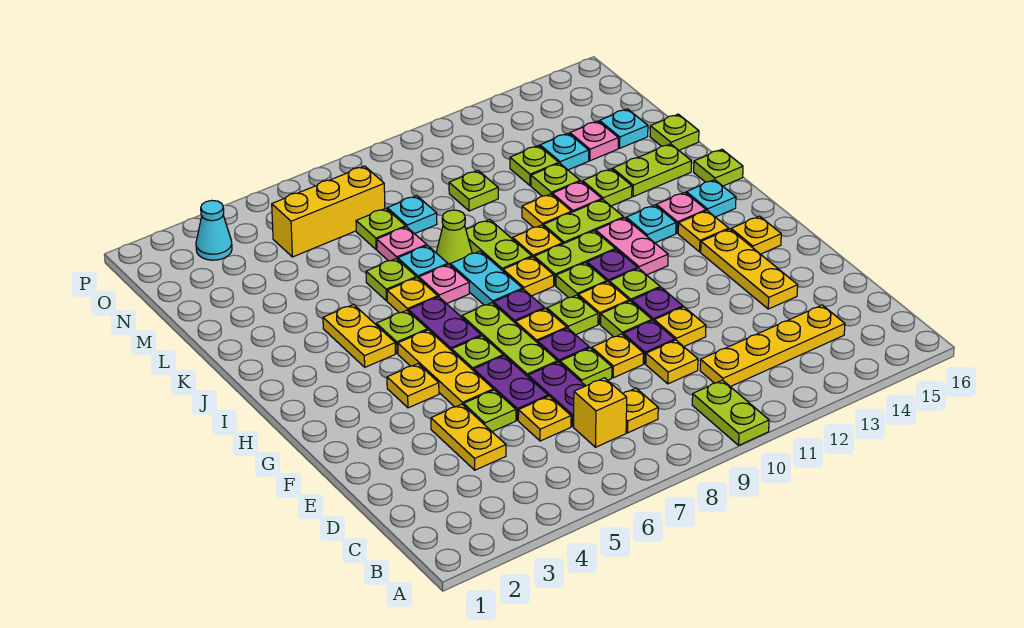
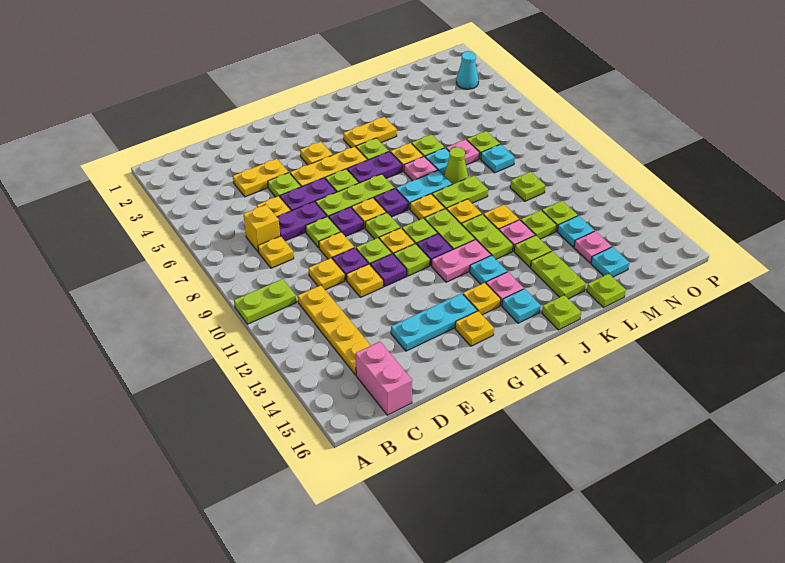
none -> pink 1x2 brick [356,342,412,415]
yellow 1x3 plate [701,229,798,309] -> cyan 1x3 plate [391,293,477,351]
yellow 1x3 brick [272,166,385,257] -> none

